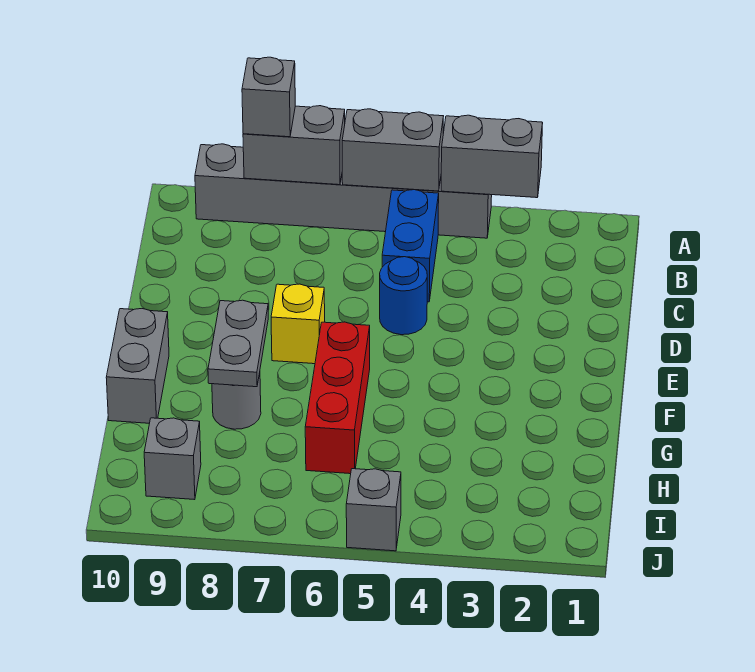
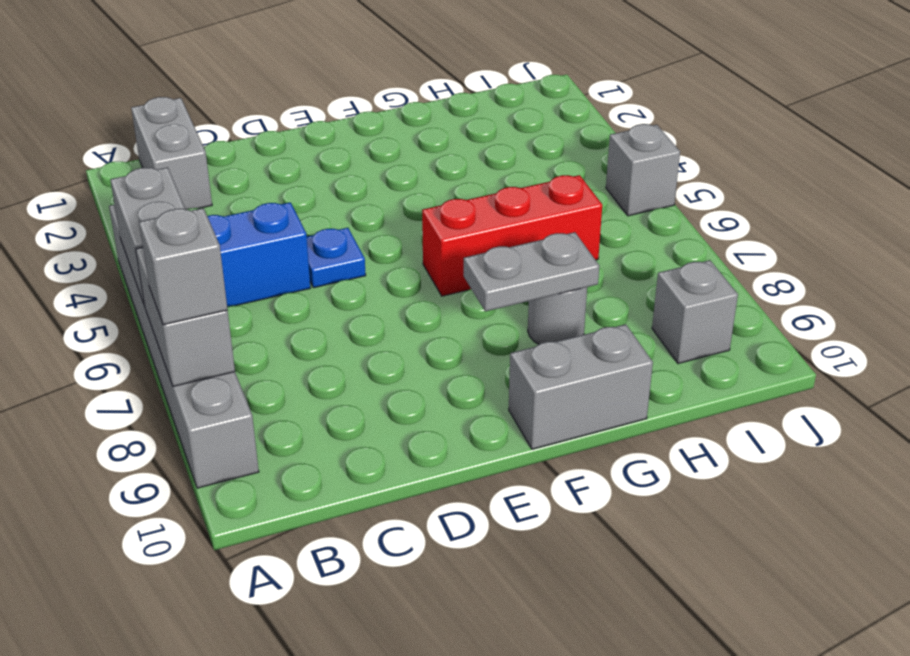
grey 1x2 brick [441,115,543,198] -> grey 1x2 brick moved to [131,97,212,209]
blue 1x1 round brick [380,257,427,335] -> blue 1x1 plate [307,228,366,288]
yellow 1x1 brick [271,284,325,364] -> none

